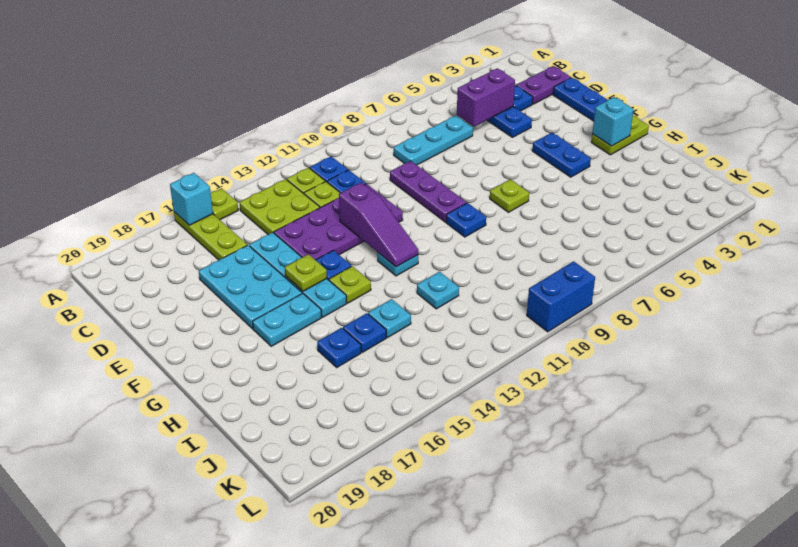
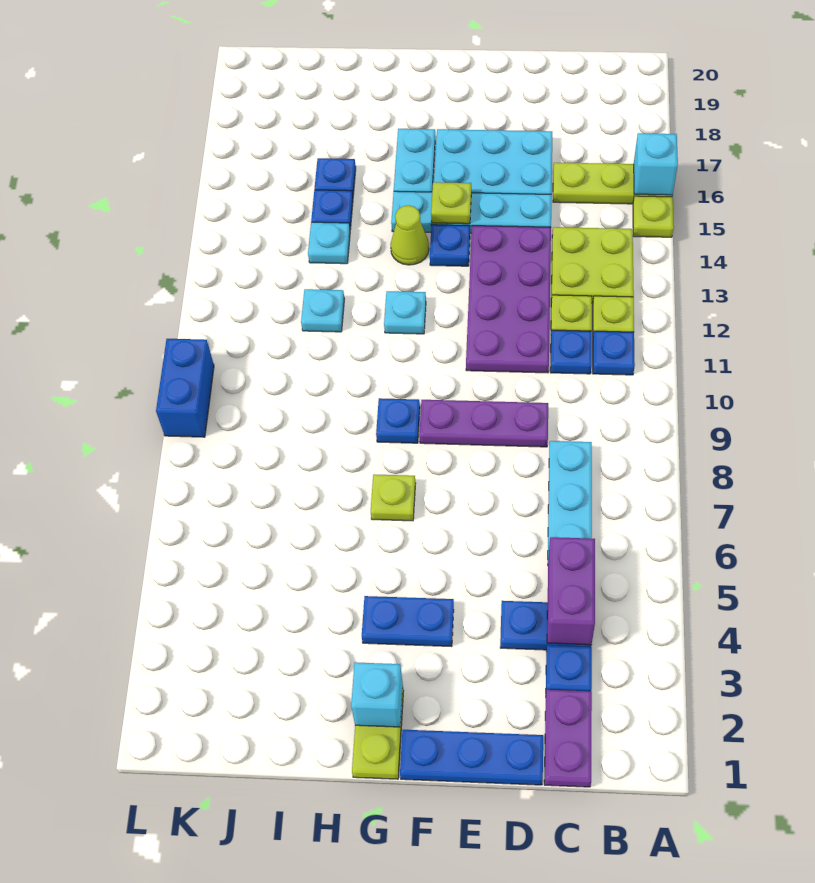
purple 1x3 slope [339,182,418,267] -> none
lime 1x1 plate [329,266,371,303] -> lime 1x1 cone [391,205,429,265]

